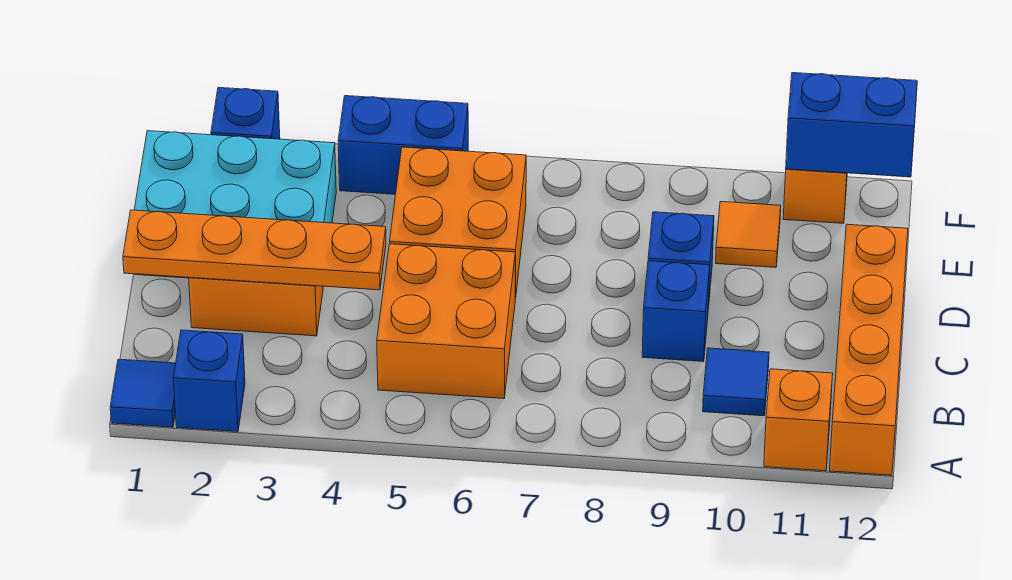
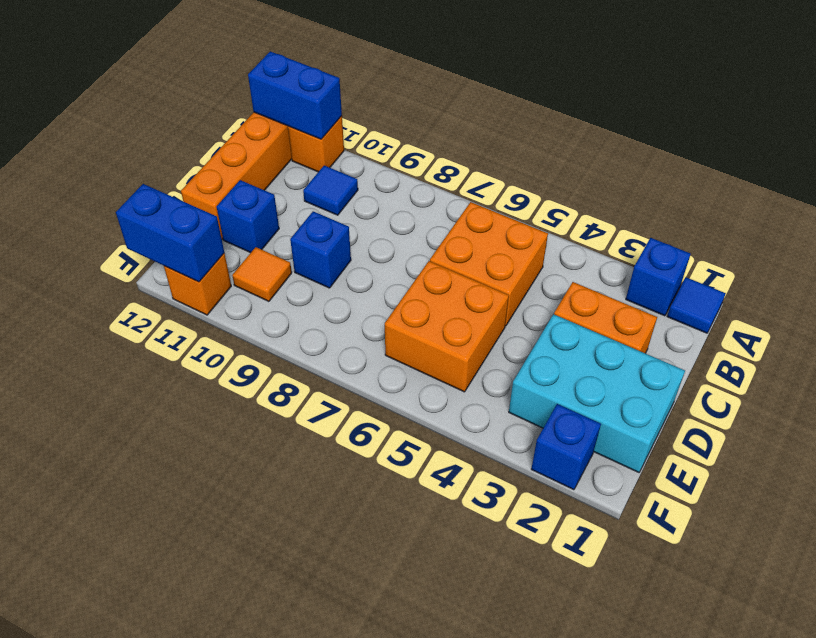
orange 1x4 plate [123,210,386,290] -> none
blue 1x1 brick [642,261,710,362] -> blue 1x1 brick moved to [217,180,279,253]
blue 1x2 brick [338,96,468,194] -> blue 1x2 brick moved to [248,51,342,139]

